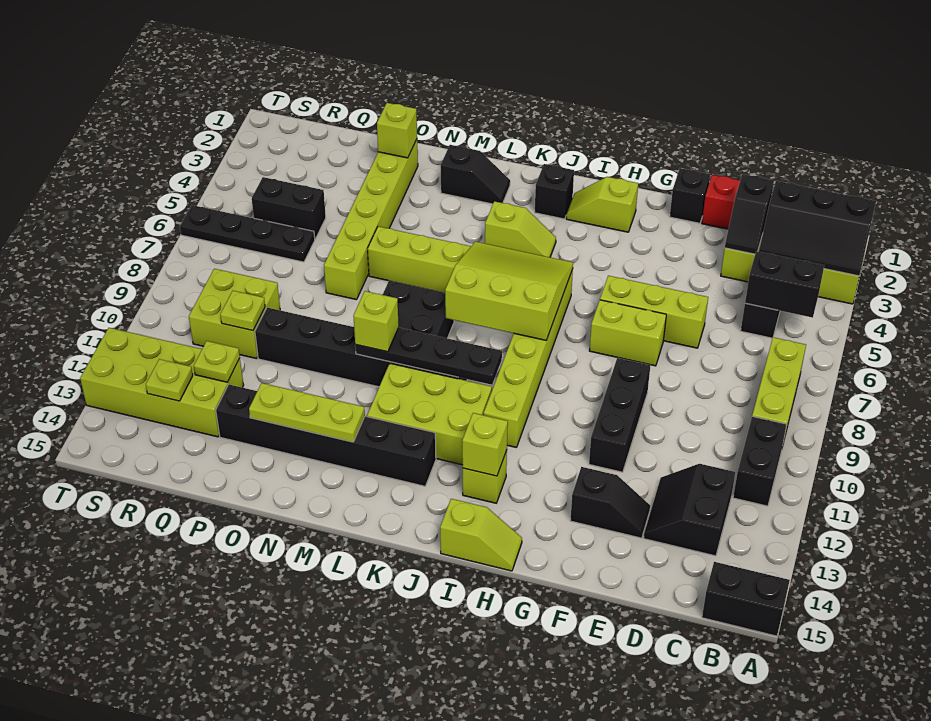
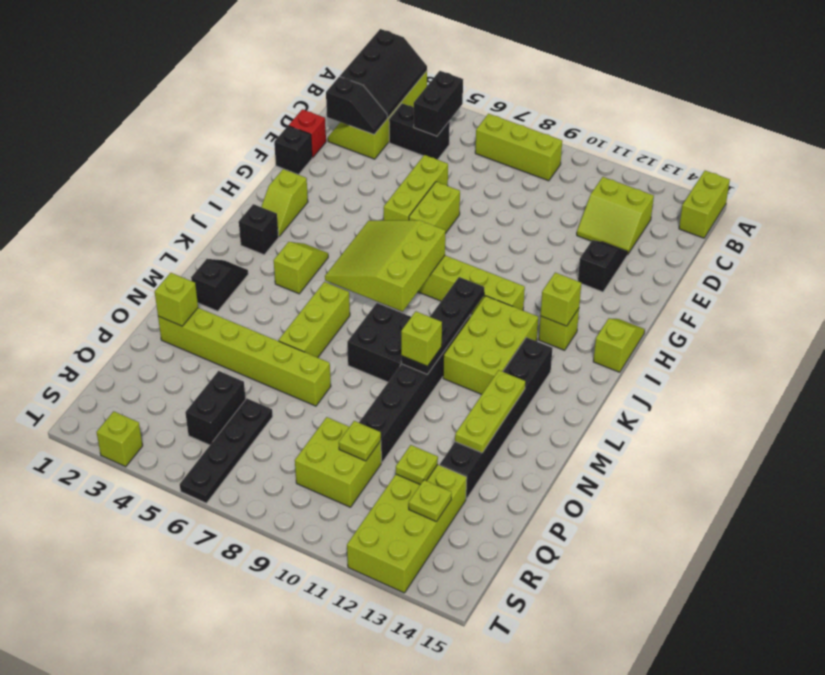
black 1x2 brick [702,562,790,636] -> lime 1x2 brick [679,171,730,238]
black 1x2 brick [733,416,787,506] -> none
black 2x2 slope [644,464,735,556] -> lime 2x2 slope [577,177,654,255]
black 1x3 brick [589,358,650,472] -> none
none -> lime 1x1 brick [97,411,143,467]

